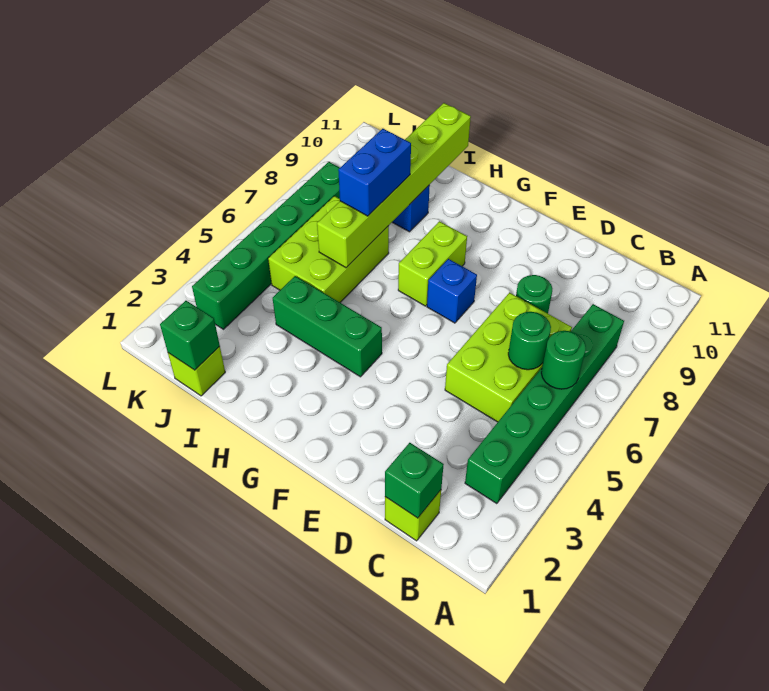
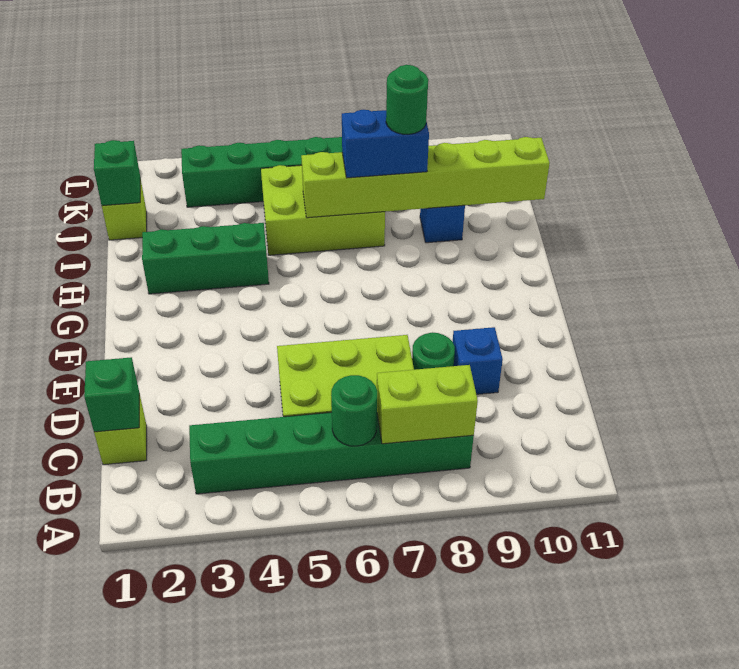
green 1x1 round brick [508,312,551,370] -> green 1x1 round brick moved to [386,65,428,134]
blue 1x1 brick [427,259,477,323] -> blue 1x1 brick moved to [453,327,503,394]
green 1x3 brick [273,276,382,377] -> green 1x3 brick turned to [142,223,269,294]
lime 1x2 brick [398,221,467,306] -> lime 1x2 brick moved to [377,365,478,444]

